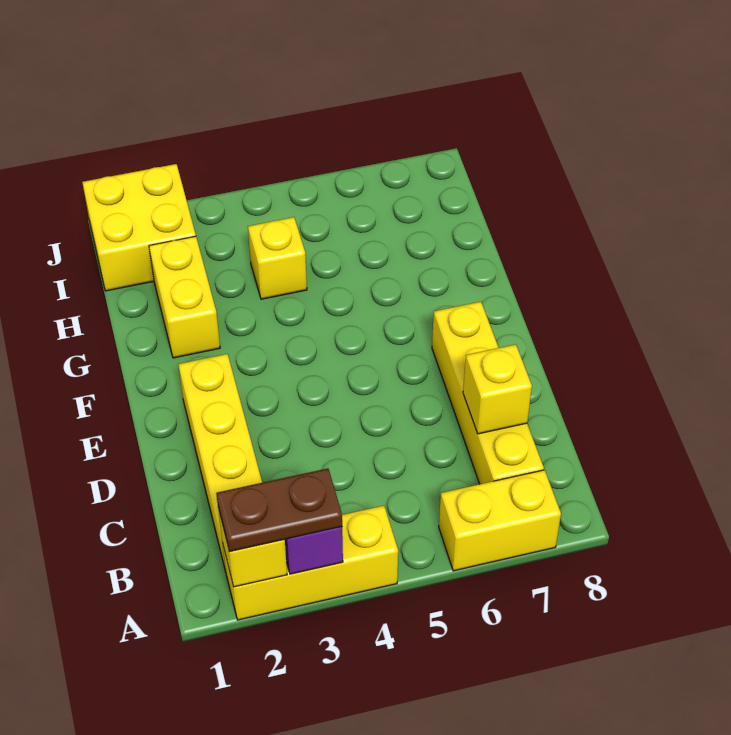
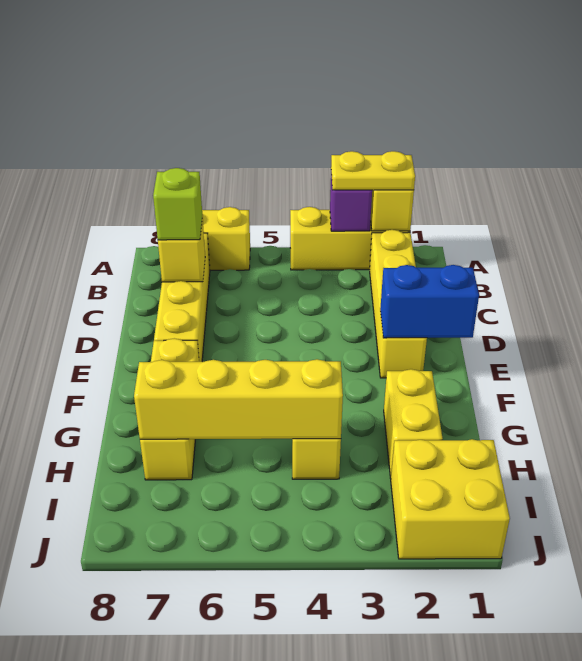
brown 1x2 plate [216,468,342,552] -> yellow 1x2 plate [331,151,415,190]
none -> lime 1x1 brick [153,168,202,240]
none -> blue 1x2 brick [380,265,479,338]
none -> yellow 1x3 brick [140,338,199,480]
none -> yellow 1x4 brick [134,359,343,439]

